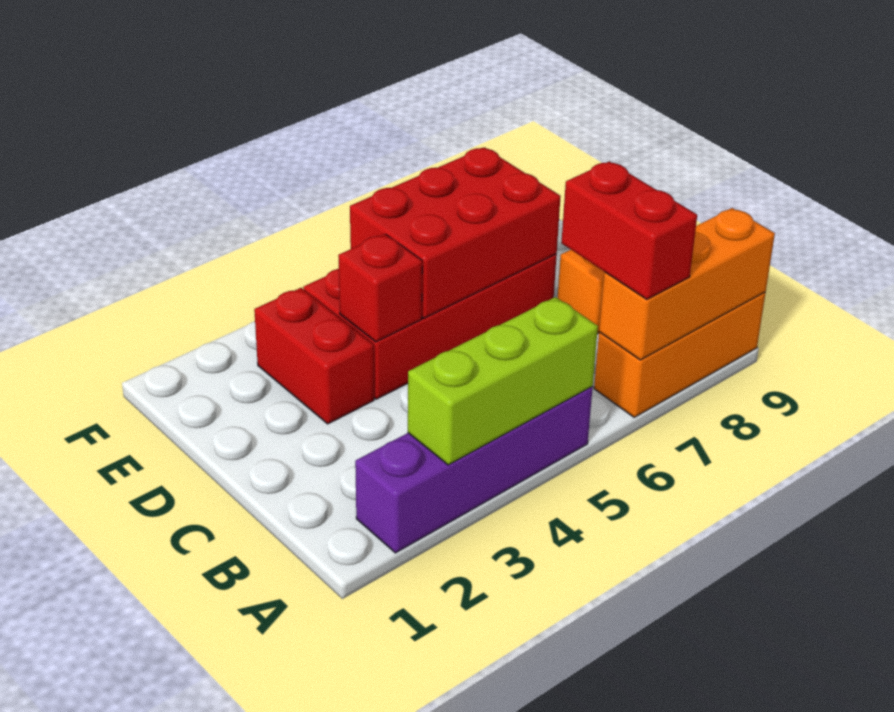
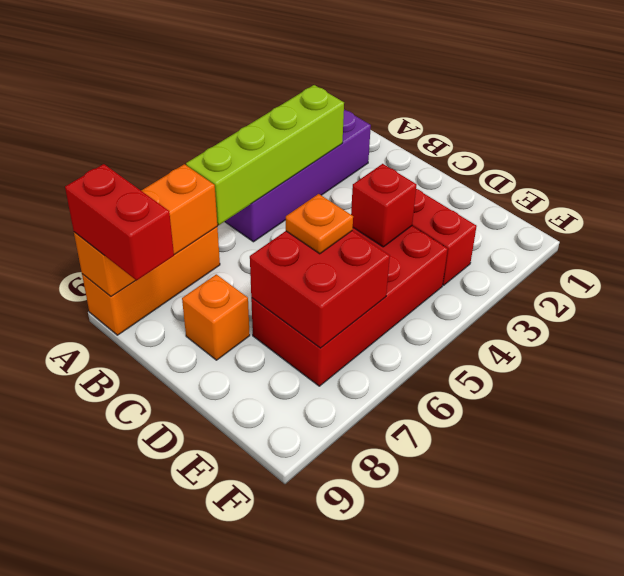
lime 1x3 brick [408,297,598,465] -> lime 1x4 brick [186,85,344,225]
red 1x2 brick [561,161,697,299] -> red 1x2 brick moved to [65,164,174,280]
red 2x3 brick [350,147,561,318] -> red 2x2 brick [250,231,390,348]
none -> orange 1x1 plate [286,194,353,254]

